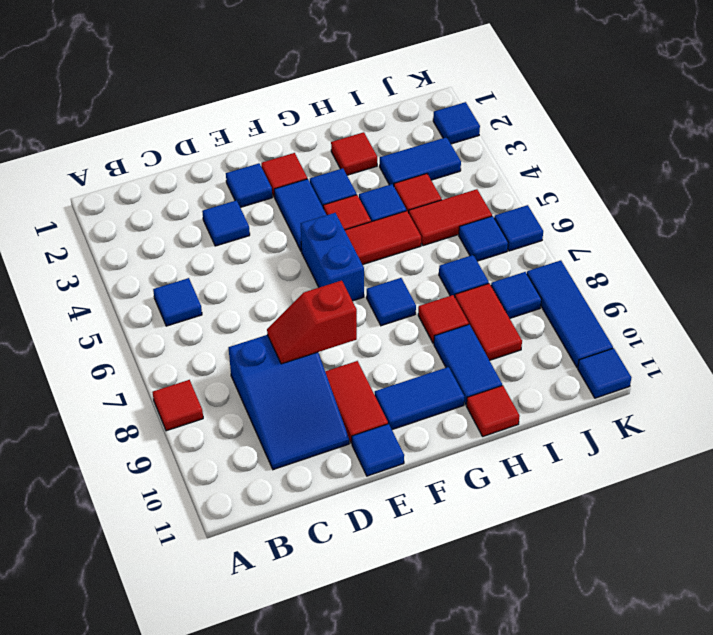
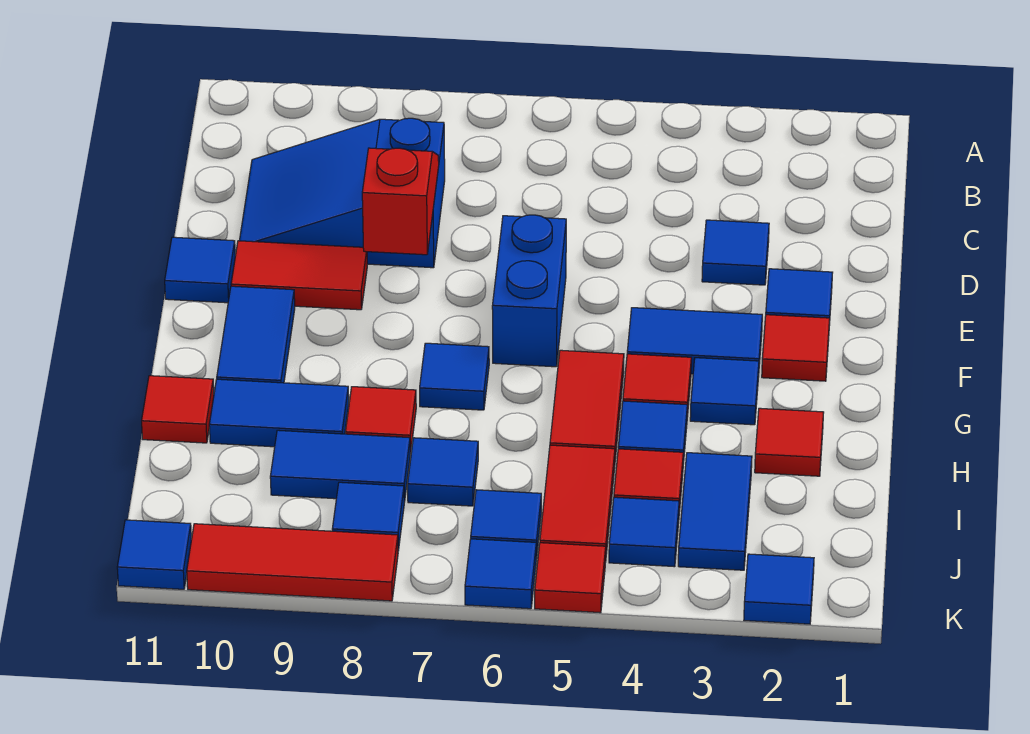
red 1x1 tile [153,380,203,431] -> red 1x1 tile moved to [535,543,606,613]
blue 1x1 tile [153,278,202,326] -> blue 1x1 tile moved to [609,497,679,567]
blue 1x2 brick [301,213,364,301] -> blue 1x2 brick turned to [492,215,566,367]
red 1x2 tile [455,283,522,360] -> blue 1x2 tile [270,430,410,502]
blue 1x3 tile [527,260,613,367] -> red 1x3 tile [187,524,398,601]

